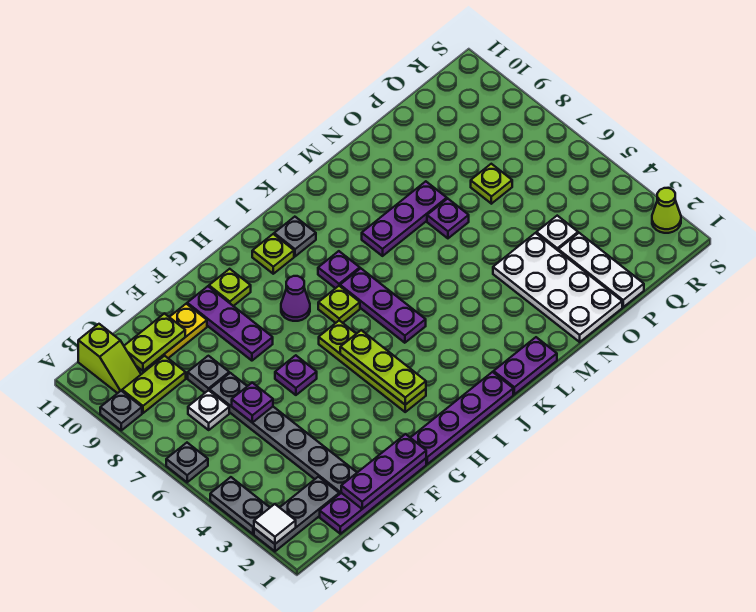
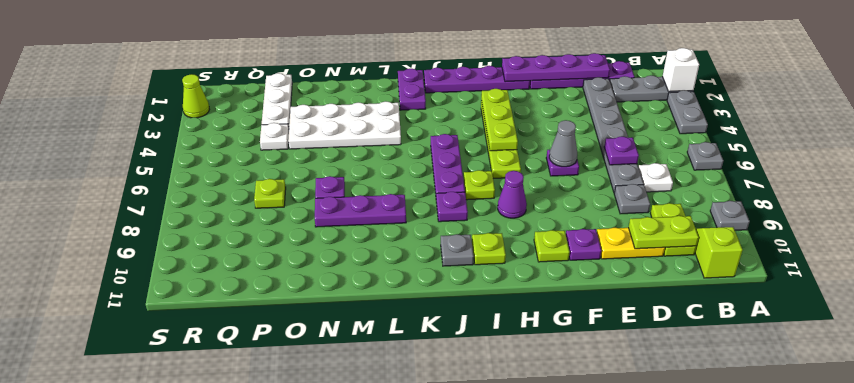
white 1x1 tile [254,504,296,544] -> white 1x1 brick [662,48,699,92]
lime 1x2 plate [122,356,186,413] -> lime 1x2 plate turned to [651,203,696,256]
purple 1x3 plate [341,434,426,509] -> purple 1x4 plate [502,53,610,82]
none -> grey 1x1 cone [549,120,577,167]
purple 1x3 plate [187,286,273,361] -> purple 1x1 plate [566,229,601,260]
purple 1x2 plate [494,337,557,394] -> purple 1x2 plate turned to [398,69,426,110]
white 2x4 plate [493,233,622,342] -> white 2x4 plate turned to [288,101,401,149]

